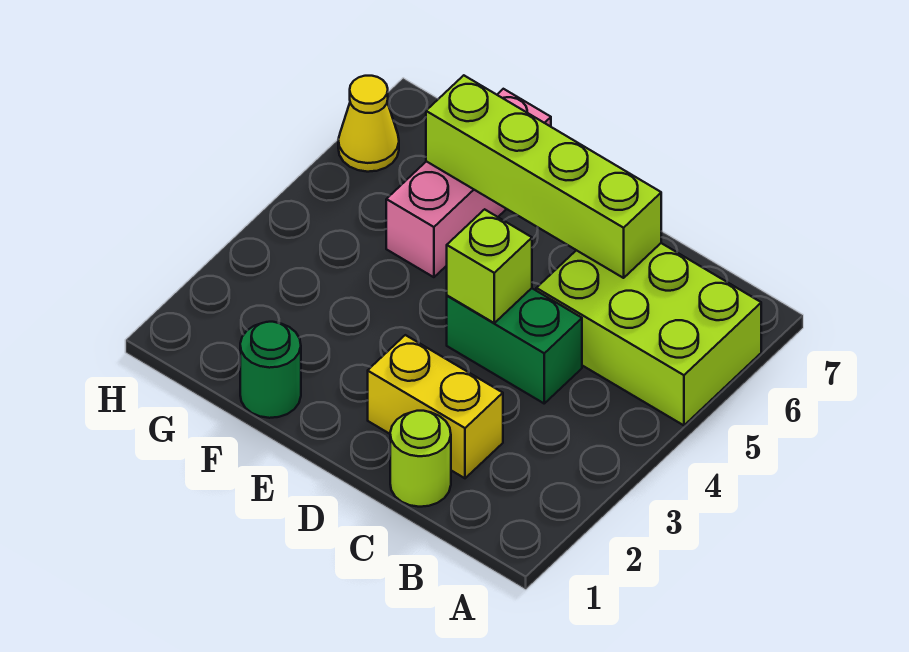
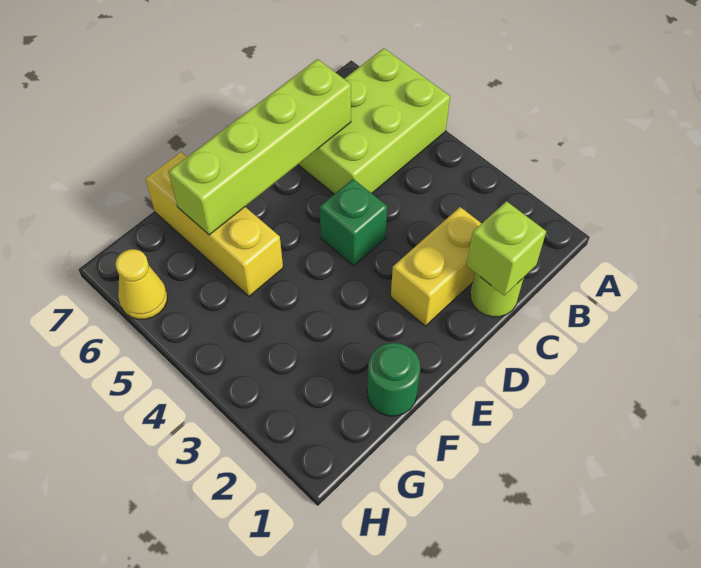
green 1x2 brick [447,288,582,403] -> green 1x1 brick [320,179,387,266]
lime 1x1 brick [447,209,532,323] -> lime 1x1 brick moved to [466,201,546,295]
pink 1x3 brick [386,89,551,277] -> yellow 1x3 brick [145,152,283,296]

